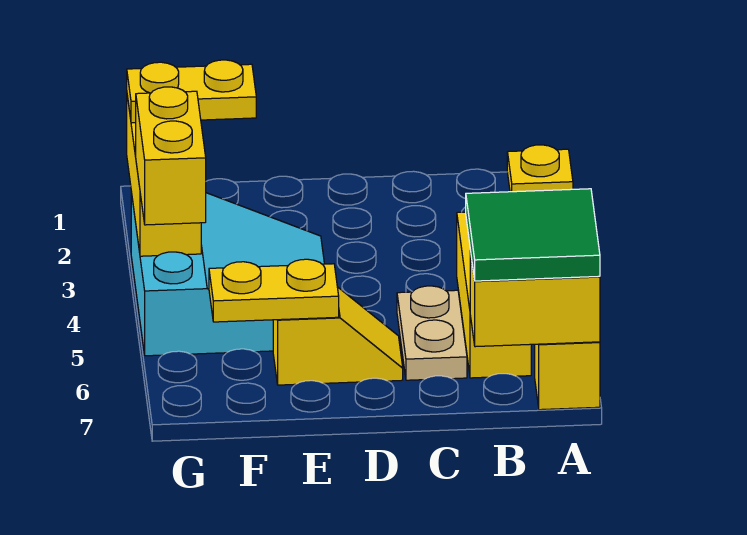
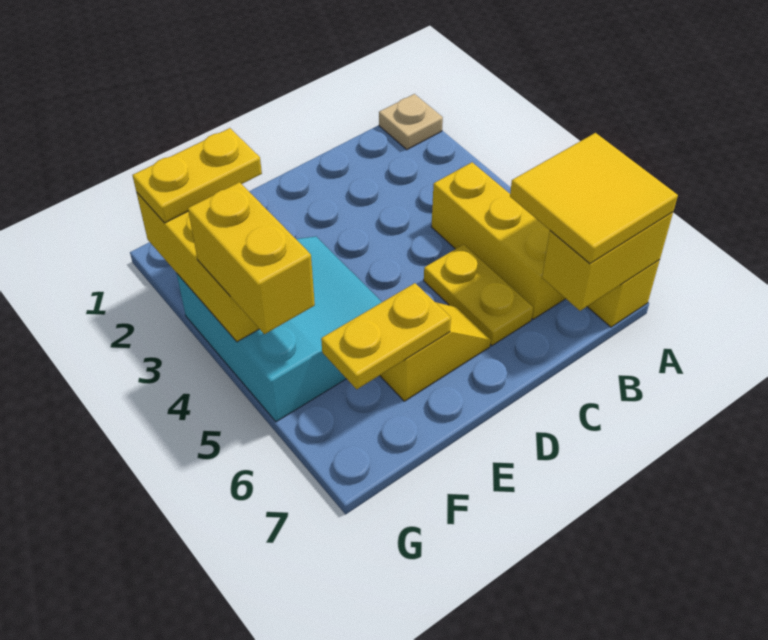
yellow 1x1 plate [507,145,573,192] -> tan 1x1 plate [379,94,443,150]
green 2x2 tile [466,189,600,281] -> yellow 2x2 tile [510,133,678,264]
tan 1x2 plate [397,286,467,380] -> yellow 1x2 plate [424,245,533,346]

